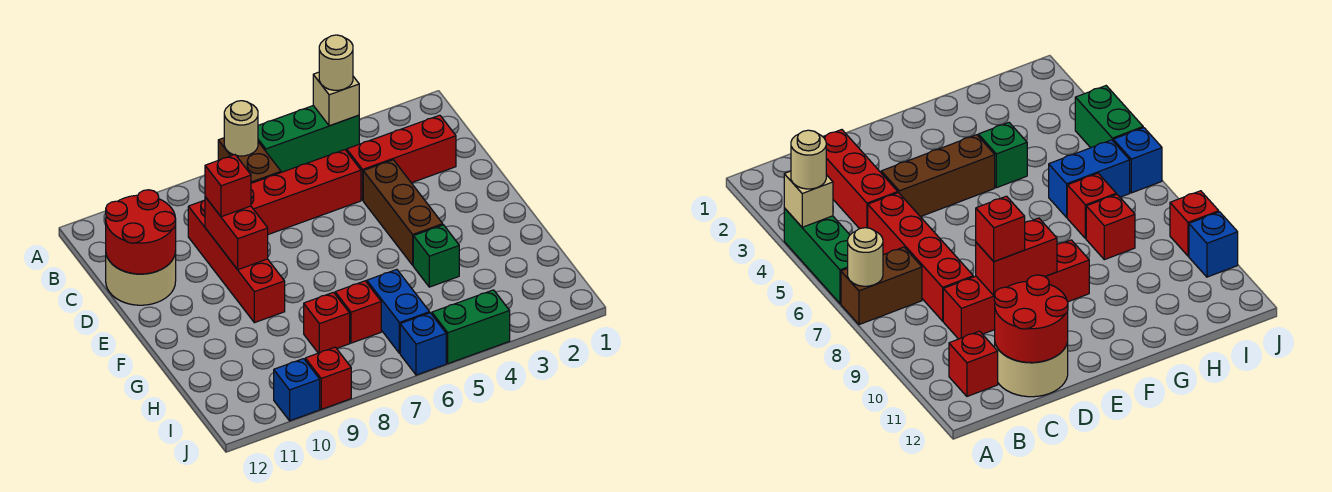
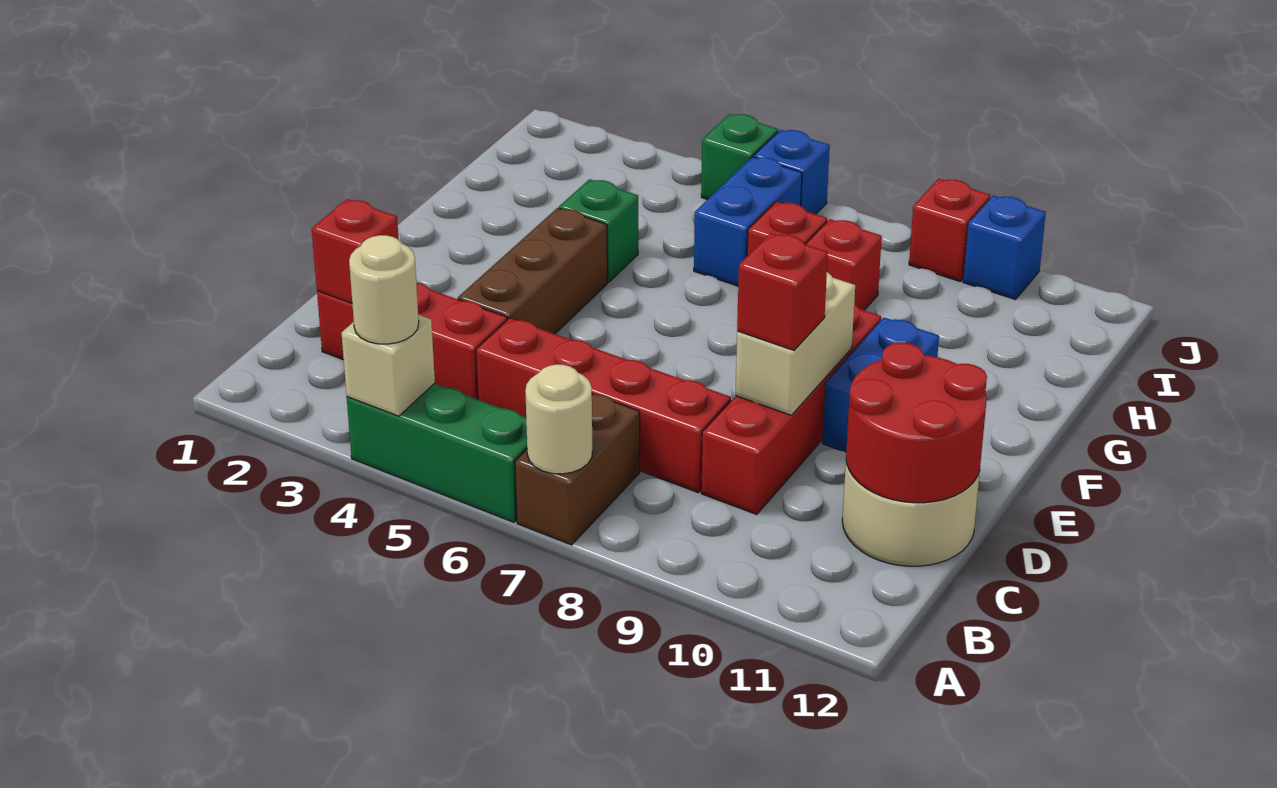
red 1x1 brick [949,331,998,396] -> red 1x1 brick moved to [312,199,399,303]
red 1x2 brick [205,197,268,270] -> tan 1x2 brick [735,272,855,415]
none -> blue 1x2 brick [822,317,939,452]
green 1x2 brick [432,290,510,364] -> green 1x1 brick [701,114,778,200]

